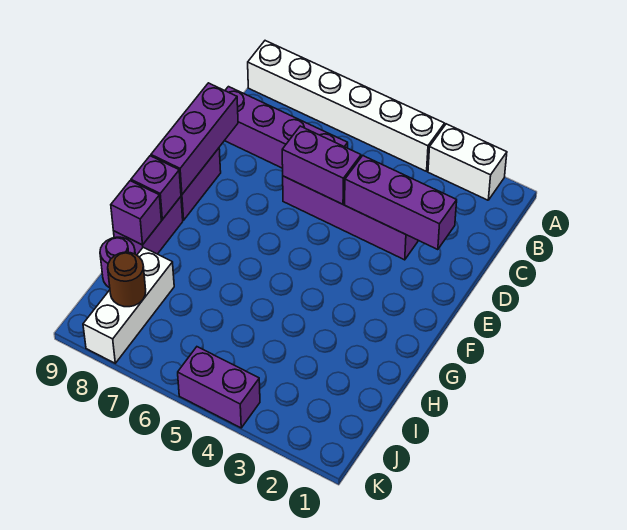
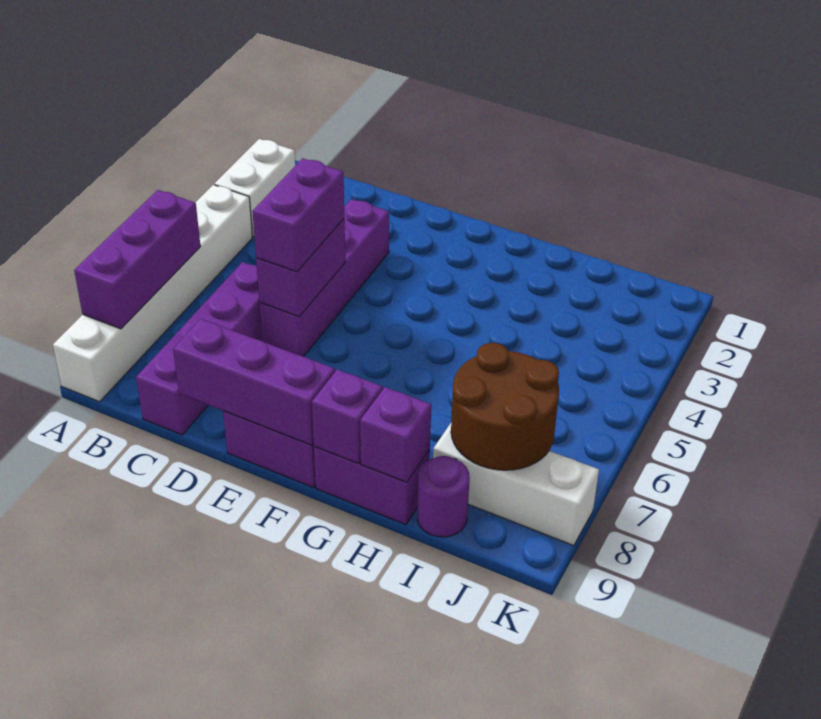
purple 1x3 brick [345,156,457,250] -> purple 1x3 brick moved to [74,190,201,329]
brown 1x1 round brick [108,252,146,307] -> brown 2x2 round brick [451,343,559,470]
purple 1x2 brick [178,347,260,428] -> purple 1x2 brick moved to [252,158,344,272]

